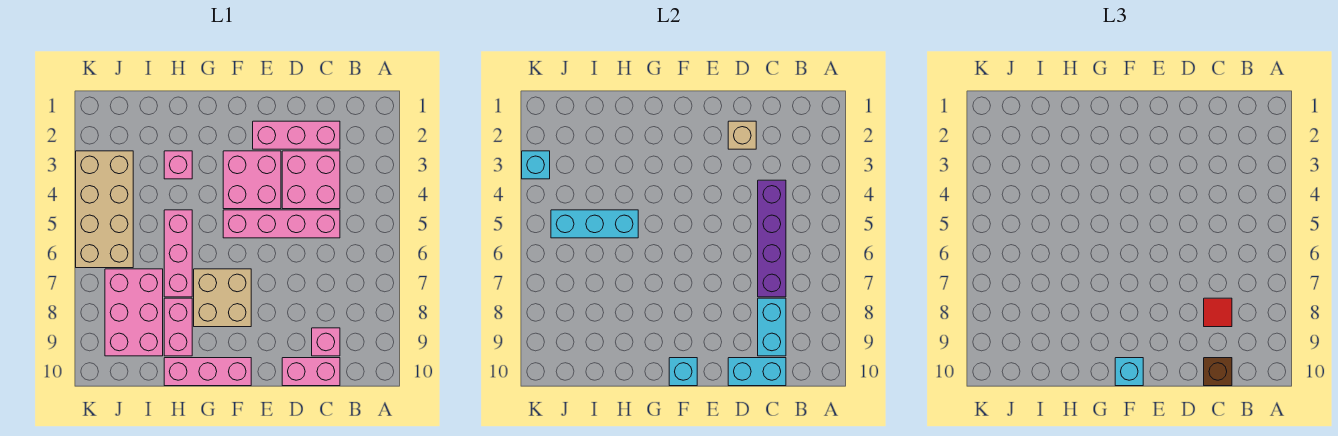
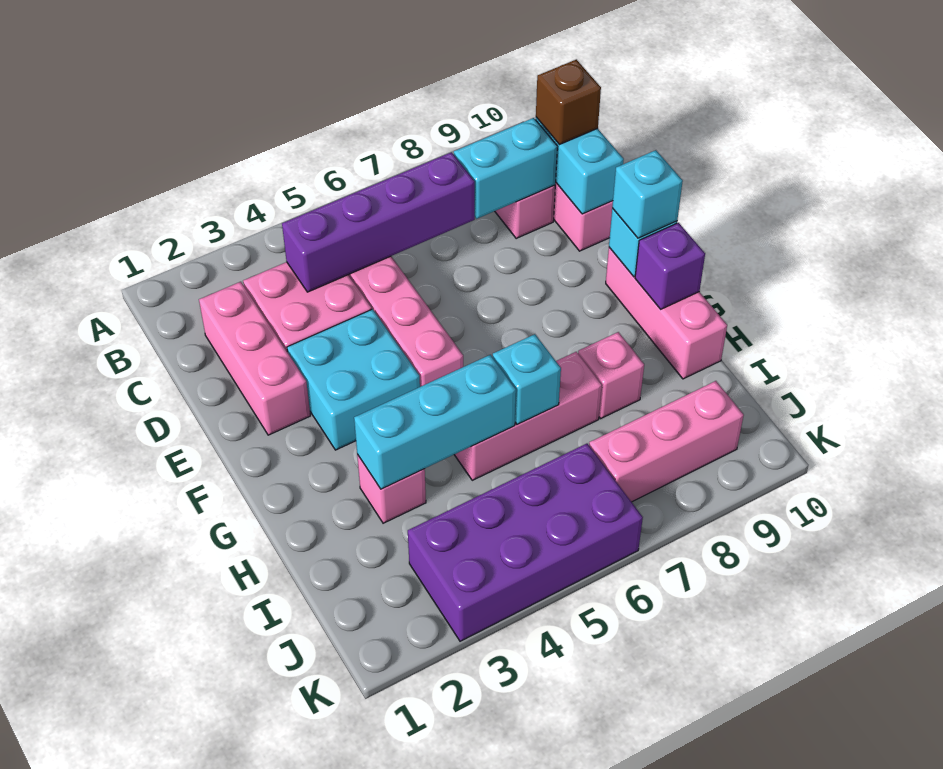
red 1x1 tile [1204,298,1232,327] -> none
tan 1x1 brick [728,121,756,149] -> none
pink 2x2 brick [223,151,281,209] -> cyan 2x2 brick [287,309,420,450]
tan 2x2 brick [194,269,251,327] -> none
none -> purple 1x1 brick [635,223,705,309]
cyan 1x3 brick [551,210,638,238] -> cyan 1x3 brick turned to [354,355,516,489]
pink 1x2 brick [164,298,192,356] -> pink 1x1 brick [578,332,644,418]
pink 2x3 brick [105,269,163,356] -> pink 1x3 brick [589,381,744,502]
tan 2x4 brick [76,151,133,268] -> purple 2x4 brick [408,444,643,641]
cyan 1x1 brick [522,151,550,179] -> cyan 1x1 brick moved to [493,334,561,425]

